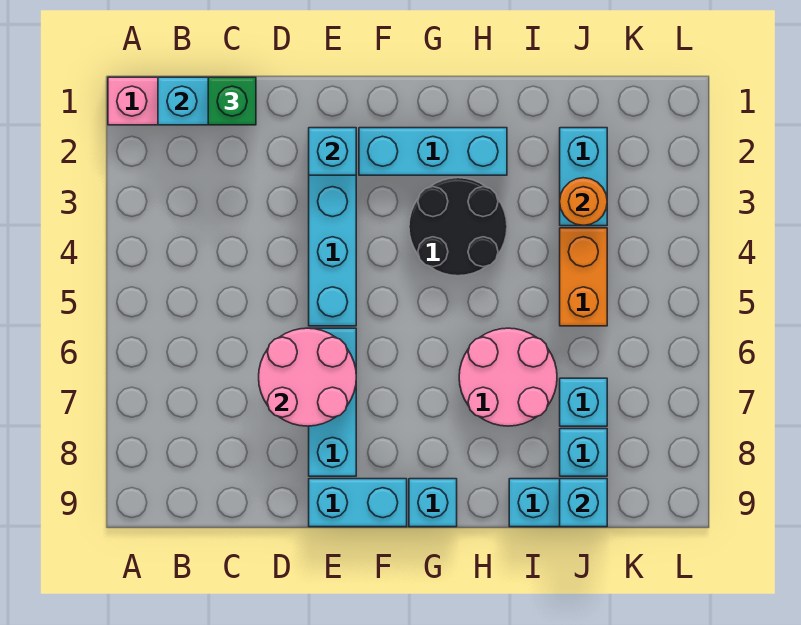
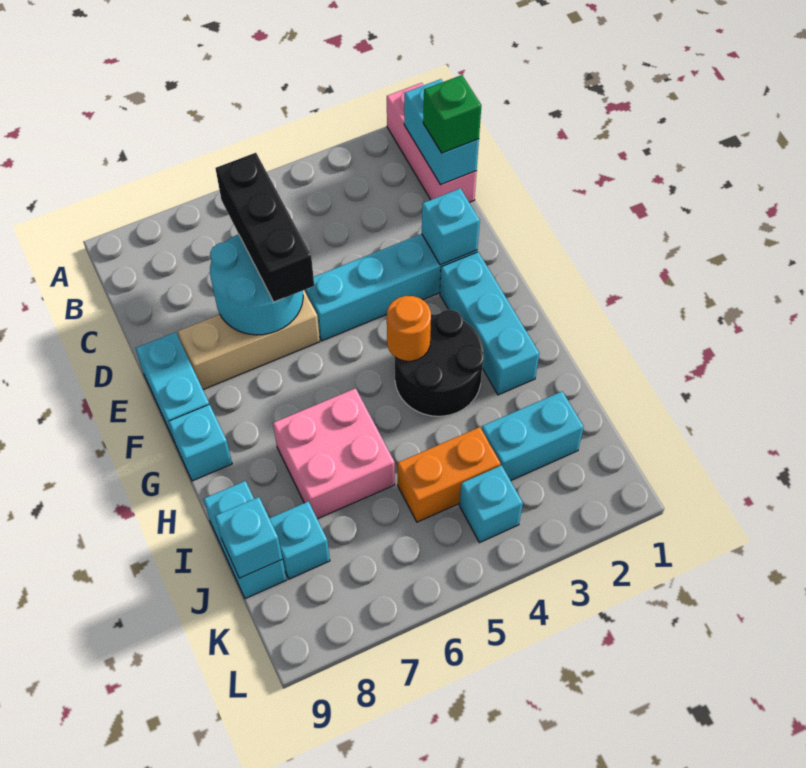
none -> black 1x3 brick [215,153,314,302]
pink 2x2 round brick [259,328,356,426] -> cyan 2x2 round brick [210,234,303,335]
cyan 1x3 brick [309,328,356,476] -> tan 1x3 brick [178,290,320,390]
pink 2x2 round brick [459,328,557,426] -> pink 2x2 brick [273,388,395,519]
orange 1x1 round brick [560,178,607,225] -> orange 1x1 round brick moved to [387,296,431,361]
cyan 1x1 brick [560,378,607,426] -> cyan 1x1 brick moved to [459,465,523,543]

